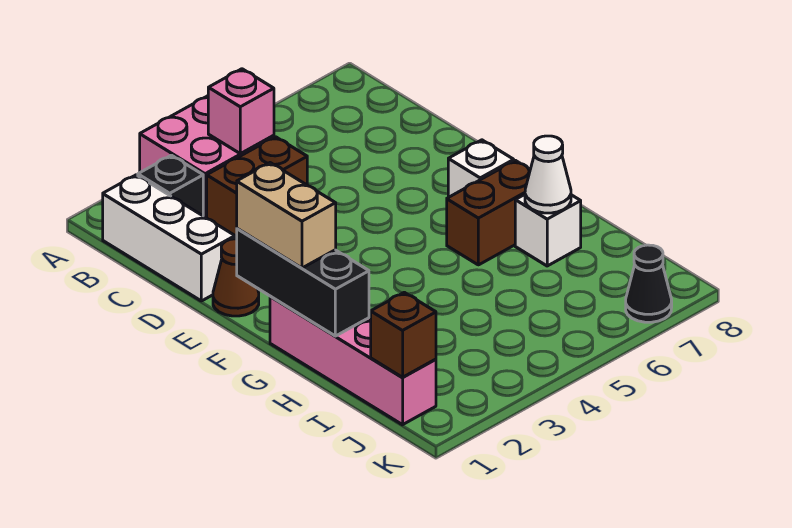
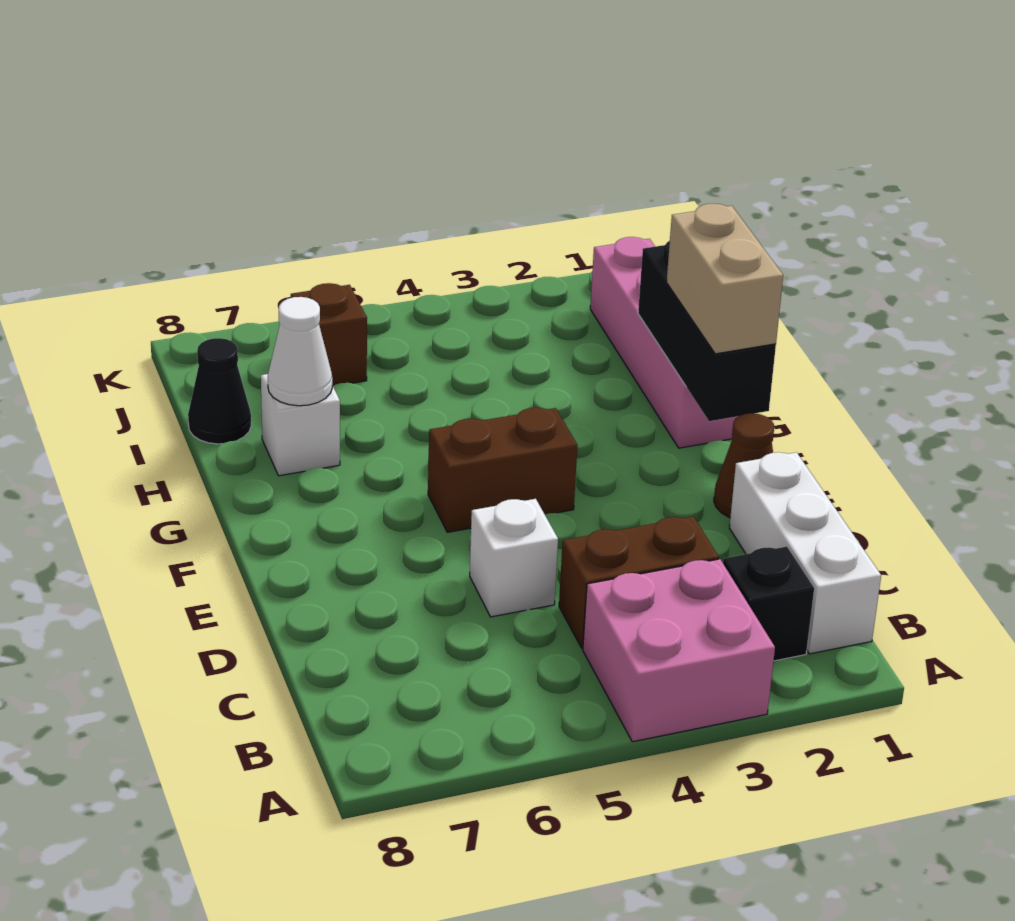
pink 1x1 brick [208,69,274,154] -> none
white 1x1 brick [448,140,514,197] -> white 1x1 brick moved to [470,499,558,617]
brown 1x2 brick [447,161,530,265] -> brown 1x2 brick moved to [428,408,578,532]
brown 1x1 brick [371,292,436,377] -> brown 1x1 brick moved to [291,283,367,386]
black 1x1 cone [626,245,672,322] -> black 1x1 cone moved to [188,338,251,444]

